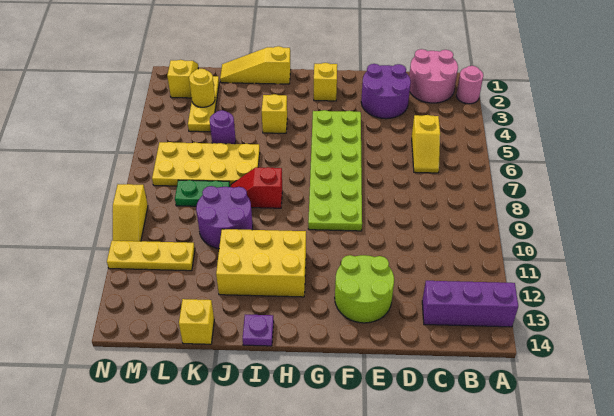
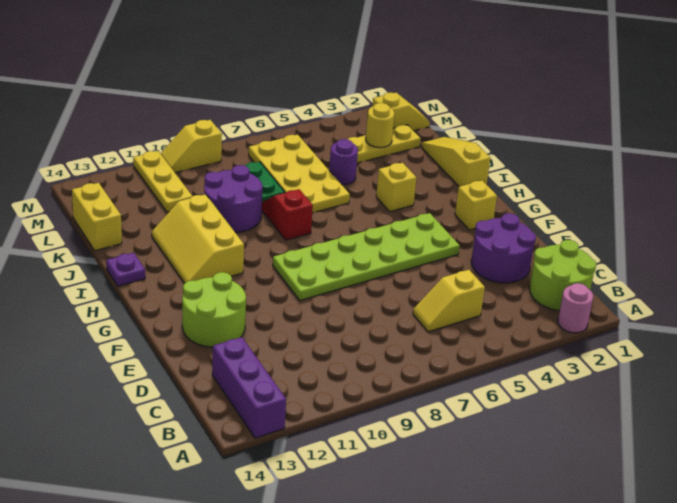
pink 2x2 round brick [409,49,458,103] -> lime 2x2 round brick [530,240,596,311]
yellow 2x3 brick [216,229,306,297] -> yellow 2x3 slope [152,194,244,283]
yellow 1x1 brick [179,299,214,344] -> yellow 1x2 brick [72,183,122,251]

